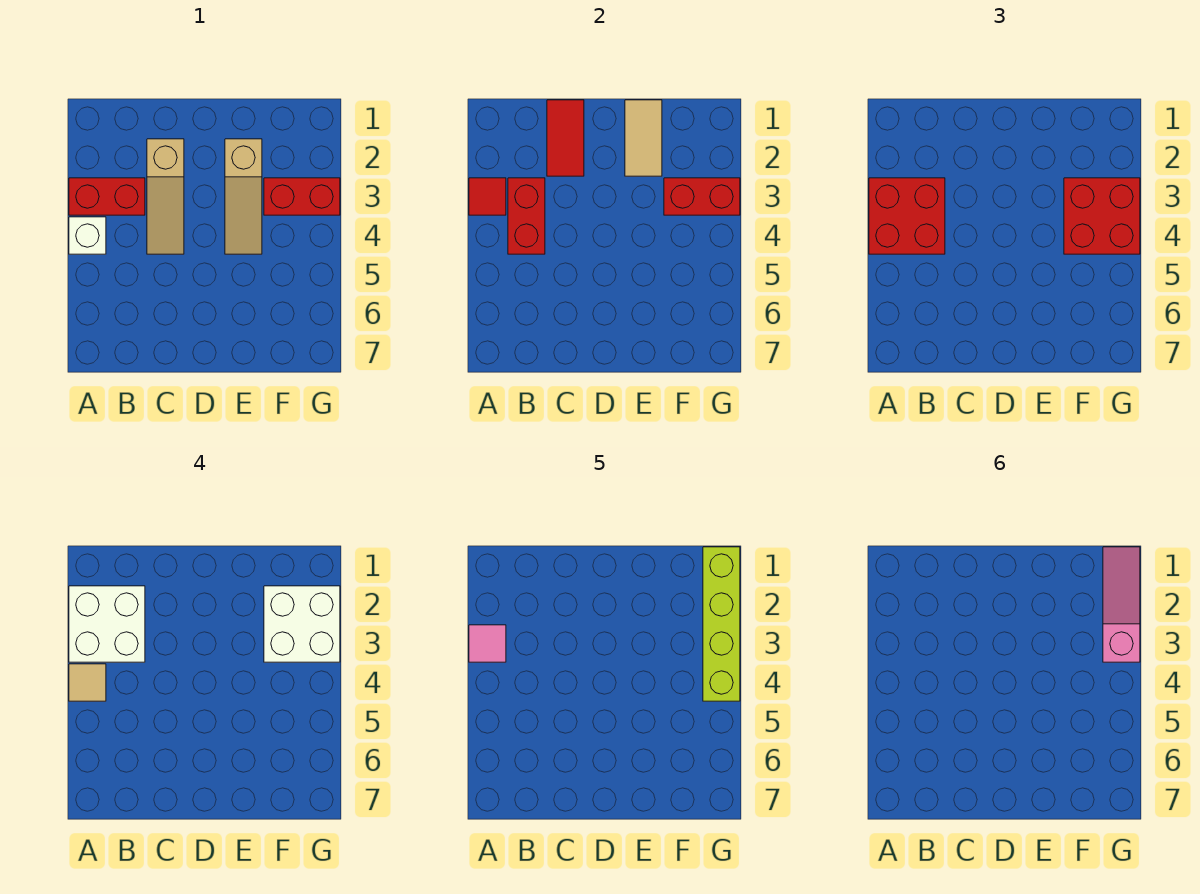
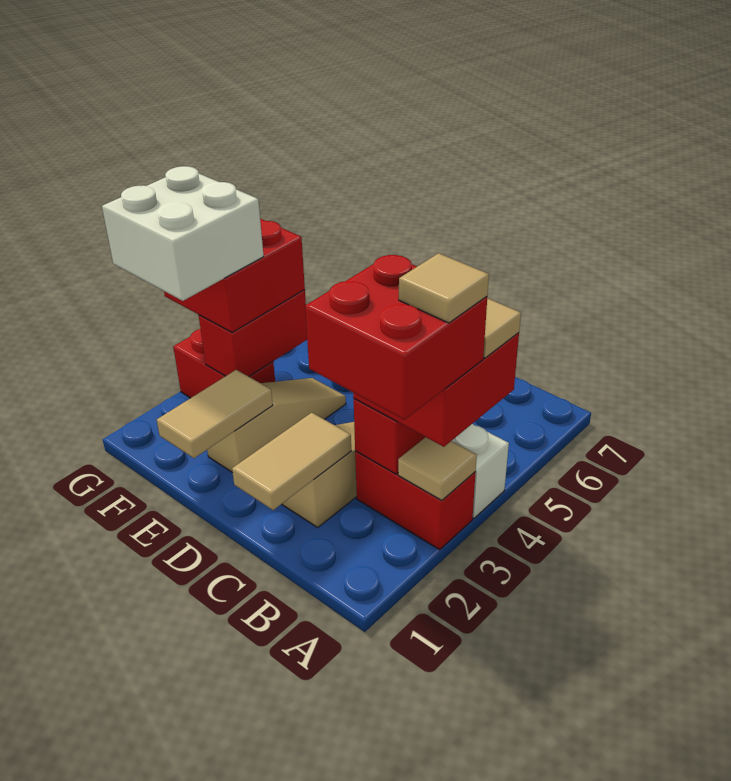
white 2x2 brick [69,586,145,662] -> red 2x2 brick [305,255,487,420]
red 1x1 tile [469,178,506,215] -> tan 1x1 tile [398,437,477,500]
pink 1x1 tile [469,625,506,662] -> tan 1x1 tile [399,253,489,323]
red 1x2 tile [547,100,584,176] -> tan 1x2 tile [232,412,351,510]
red 1x2 brick [664,178,740,215] -> red 1x2 brick turned to [199,290,307,377]
lime 1x4 brick [703,547,740,701] -> none
pink 1x3 slope [1103,547,1140,662] -> none

